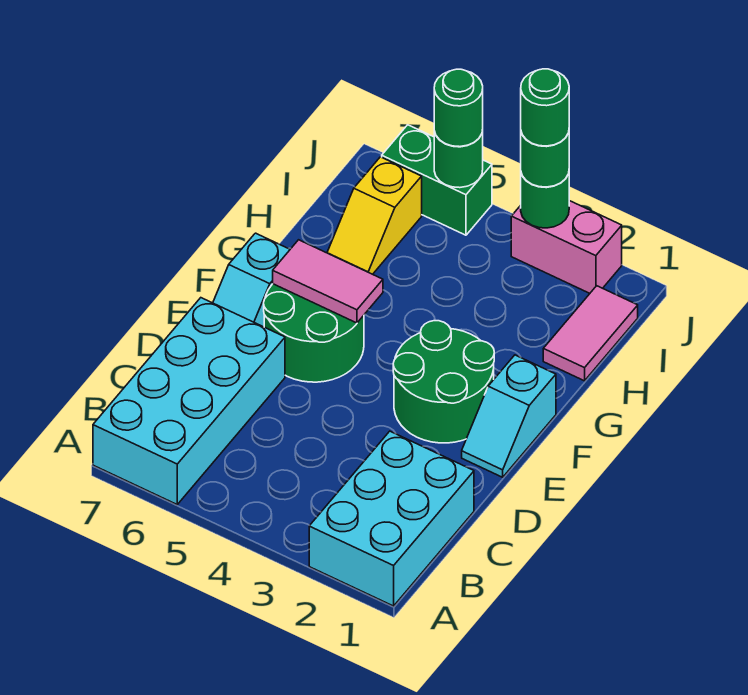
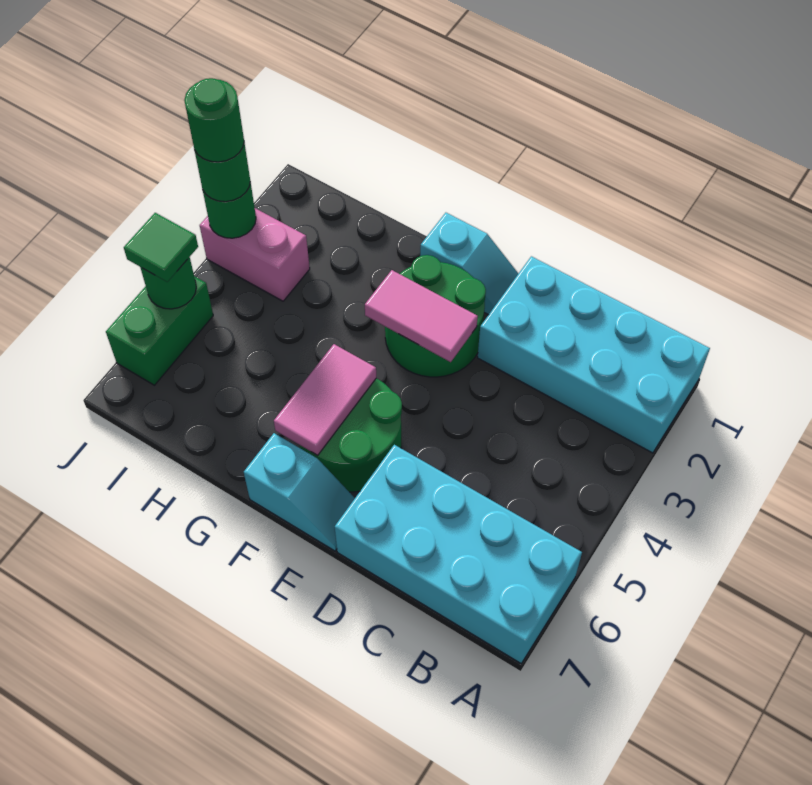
cyan 2x3 brick [309,431,474,606] -> cyan 2x4 brick [478,256,710,453]
pink 1x2 tile [543,286,638,381] -> pink 1x2 tile moved to [365,270,478,362]
yellow 1x2 slope [327,157,422,274] -> none
pink 1x2 brick [511,201,622,293] -> pink 1x2 brick turned to [200,208,310,301]
green 1x1 round brick [434,69,483,147] -> green 1x1 tile [124,213,198,282]

